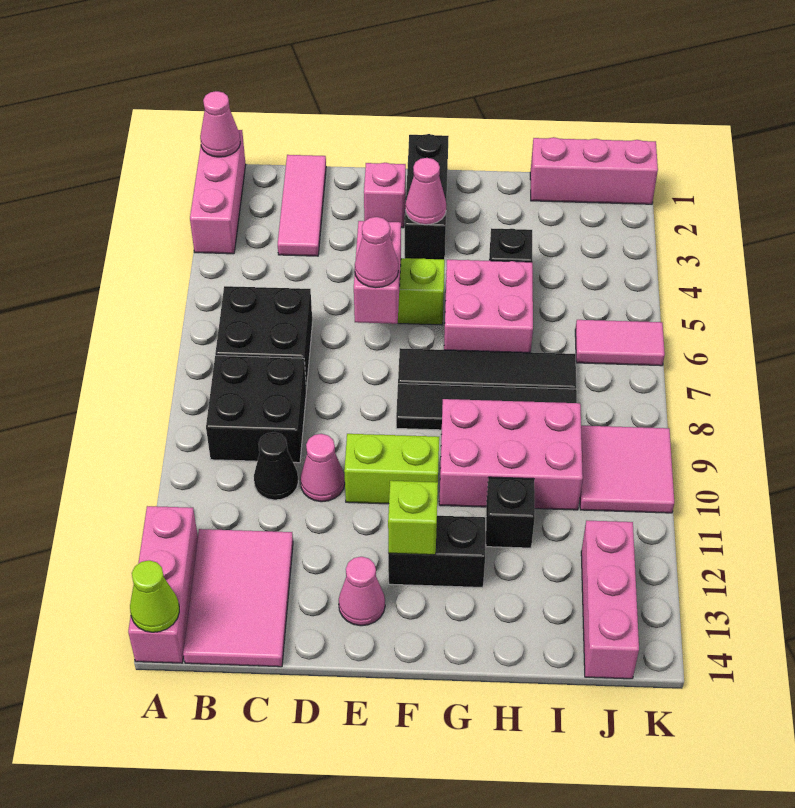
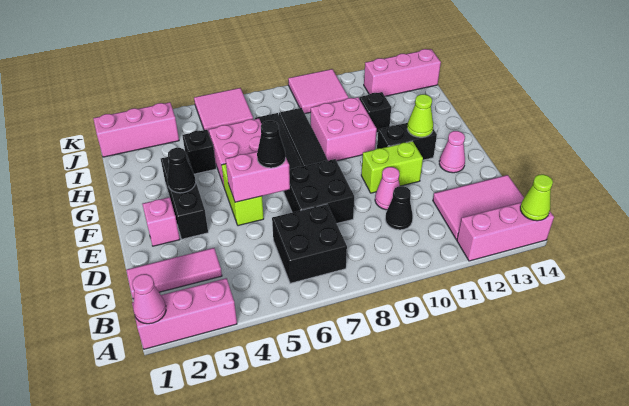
black 2x2 brick [206,356,306,463] -> black 2x2 brick moved to [284,159,354,224]
pink 1x1 cone [355,217,398,288] -> black 1x1 cone [257,121,286,168]
lime 1x2 brick [344,434,439,504] -> lime 1x2 brick turned to [361,141,423,193]
black 1x3 brick [405,134,449,259] -> black 1x3 brick turned to [161,153,208,239]
pink 1x1 cone [405,158,446,225] -> black 1x1 cone [167,148,196,193]
black 1x2 brick [388,516,486,588] -> black 1x2 brick turned to [377,123,437,160]
lime 1x1 brick [388,481,438,555] -> lime 1x1 cone [407,94,433,137]
pink 2x3 brick [439,399,583,510] -> pink 2x2 brick [311,97,377,161]
pink 1x3 brick [530,137,658,204] -> pink 1x3 brick turned to [93,102,179,157]
pink 1x2 tile [575,320,665,366] -> pink 2x2 tile [194,88,253,132]

